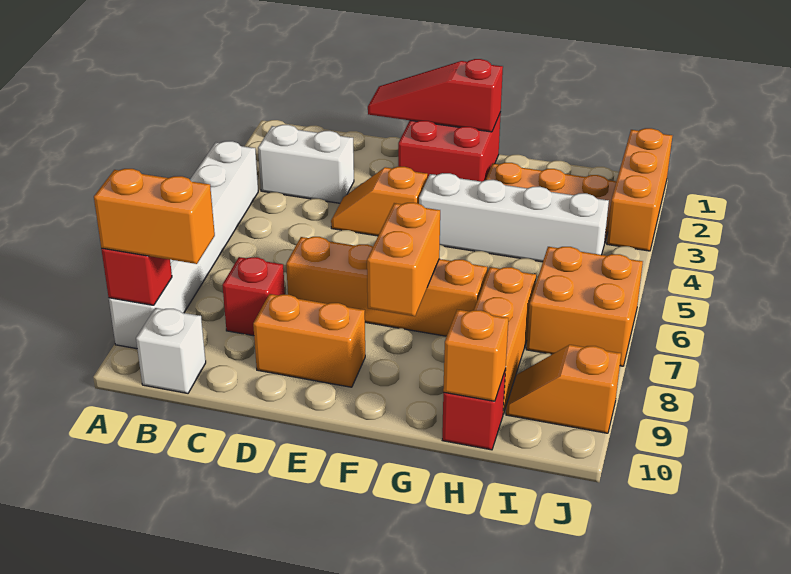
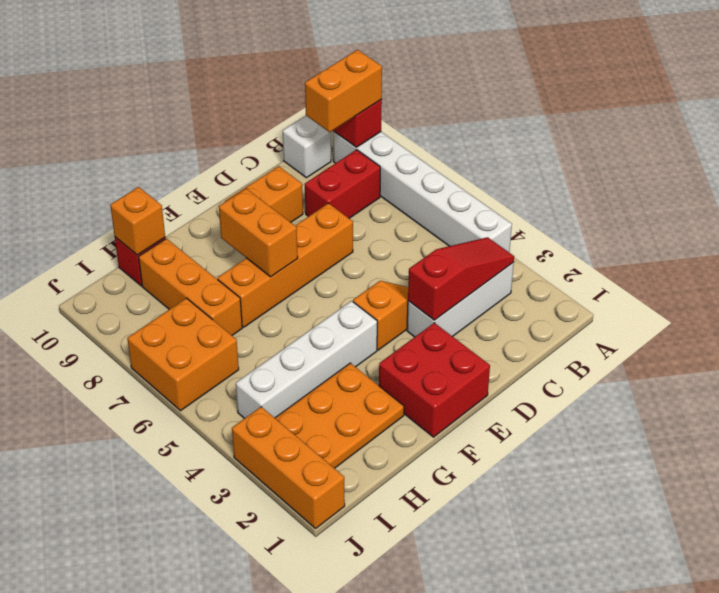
white 1x2 brick [258,125,354,203] -> white 1x3 brick [407,263,514,337]
red 1x1 brick [222,257,285,336] -> red 1x2 brick [305,150,380,218]
red 1x3 slope [368,59,503,132] -> red 1x3 slope moved to [408,237,514,320]
orange 1x2 slope [506,345,621,433] -> none

